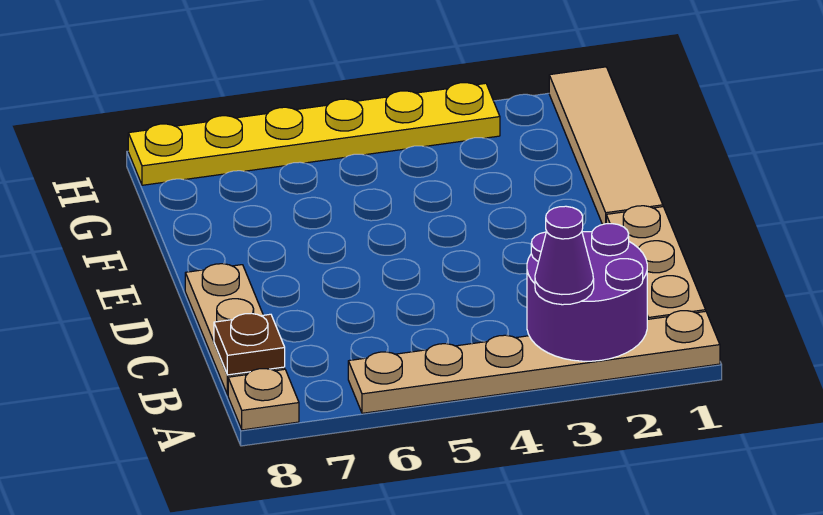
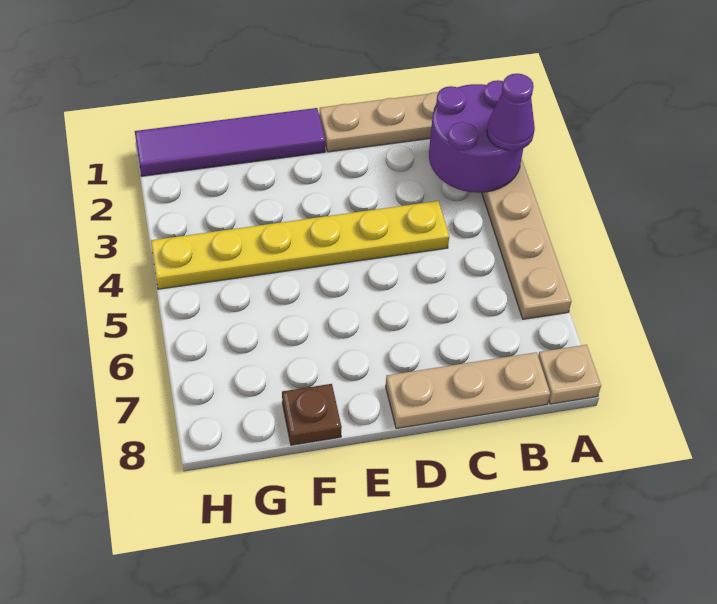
brown 1x1 plate [214,313,285,375] -> brown 1x1 plate moved to [282,384,342,445]
tan 1x4 tile [549,67,663,225] -> purple 1x4 tile [135,108,325,176]
yellow 1x6 plate [128,83,500,185] -> yellow 1x6 plate turned to [151,201,449,289]

